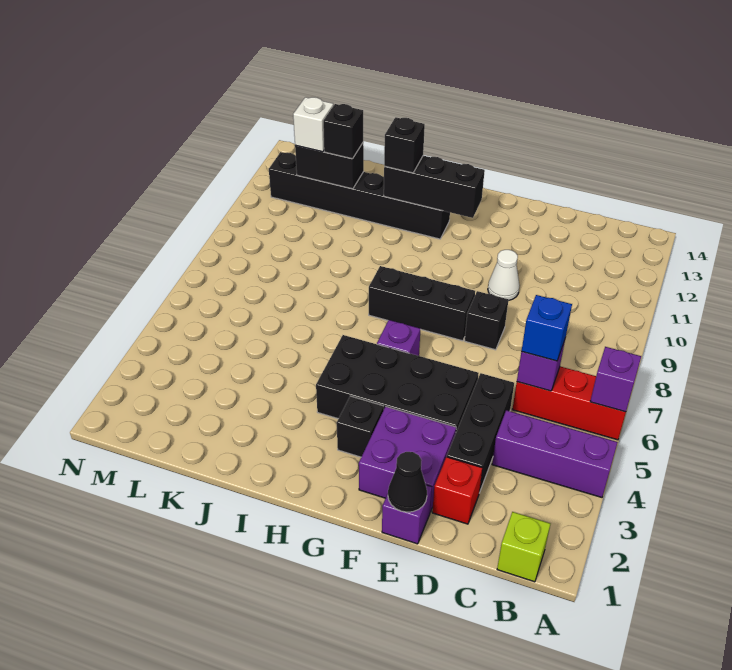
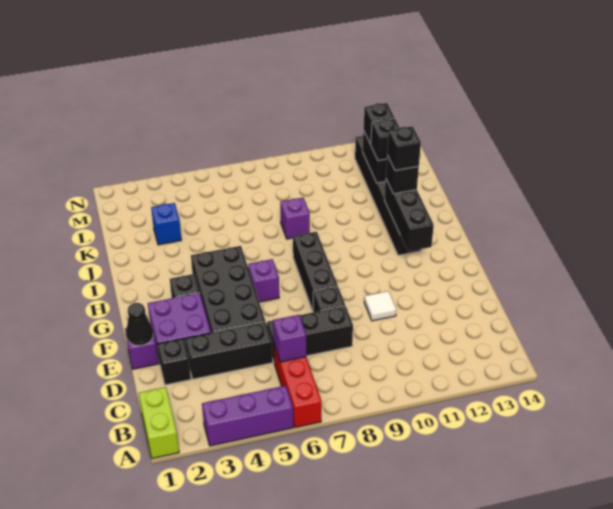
purple 1x3 brick [492,410,618,497] -> purple 1x3 brick turned to [202,386,293,446]
purple 1x1 brick [590,347,641,412] -> purple 1x1 brick moved to [280,198,310,239]
lime 1x1 brick [497,512,550,582] -> lime 1x2 brick [139,387,179,459]
blue 1x1 brick [521,295,572,361] -> blue 1x1 brick moved to [151,203,182,245]
red 1x1 brick [432,457,482,524] -> black 1x1 brick [157,339,191,385]
none -> black 1x3 brick [267,306,353,361]
white 1x1 cone [488,250,520,301] -> white 1x1 tile [364,291,396,321]
none -> black 1x1 brick [387,126,421,170]
white 1x1 brick [293,97,333,152] -> black 1x1 brick [364,103,394,144]

